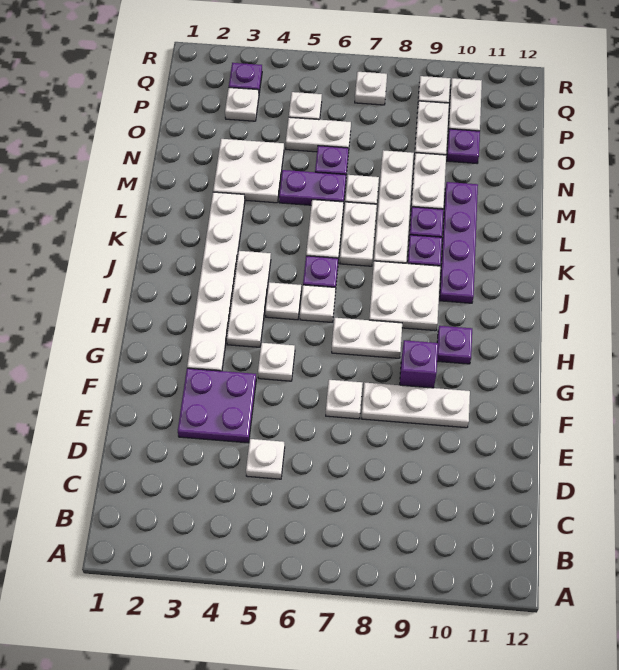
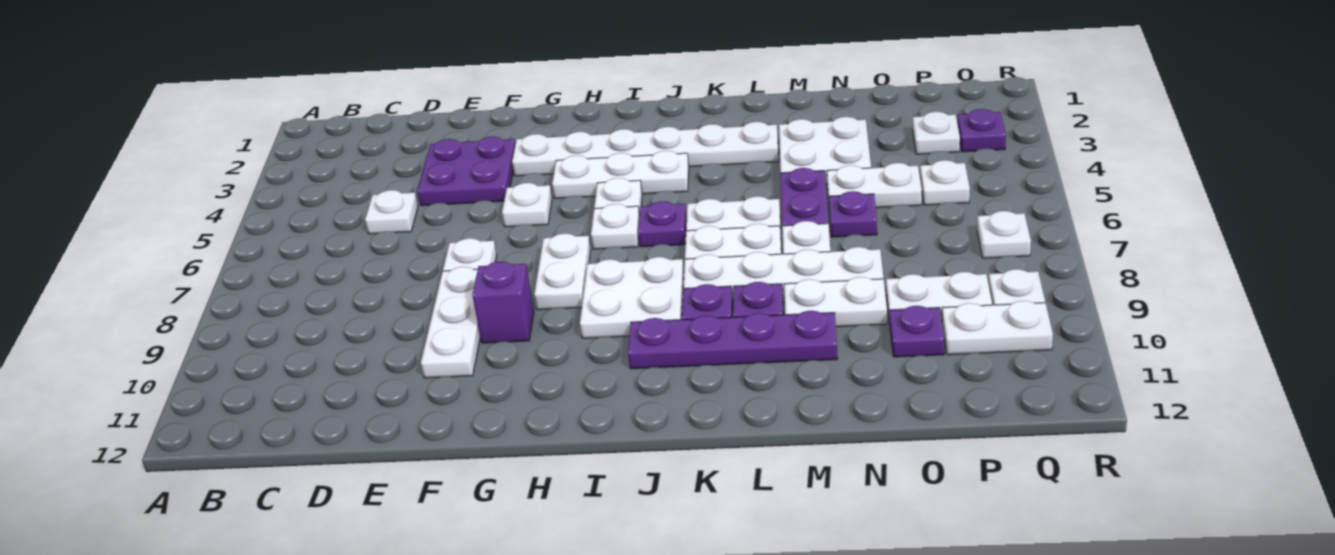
purple 1x1 plate [437,326,472,364] -> none
white 1x2 plate [286,117,351,152] -> white 1x2 plate turned to [827,163,922,208]

